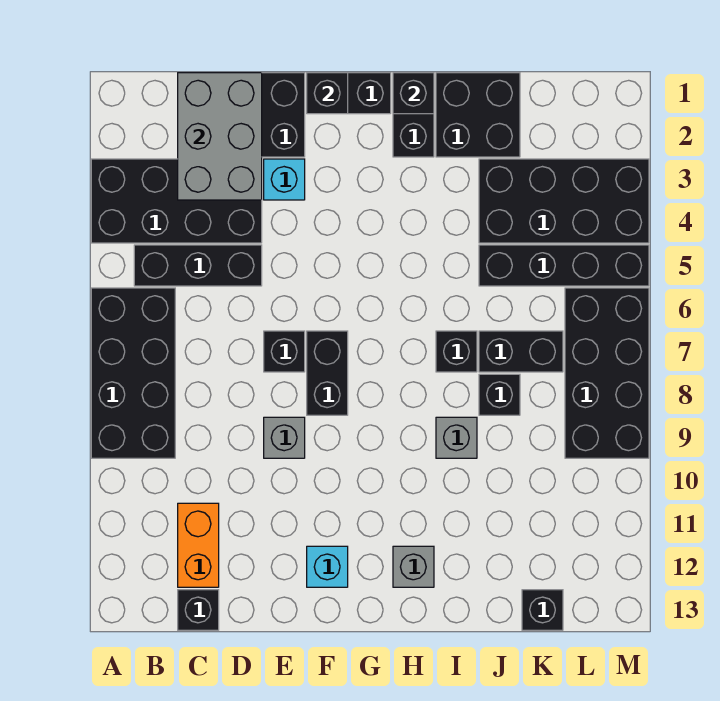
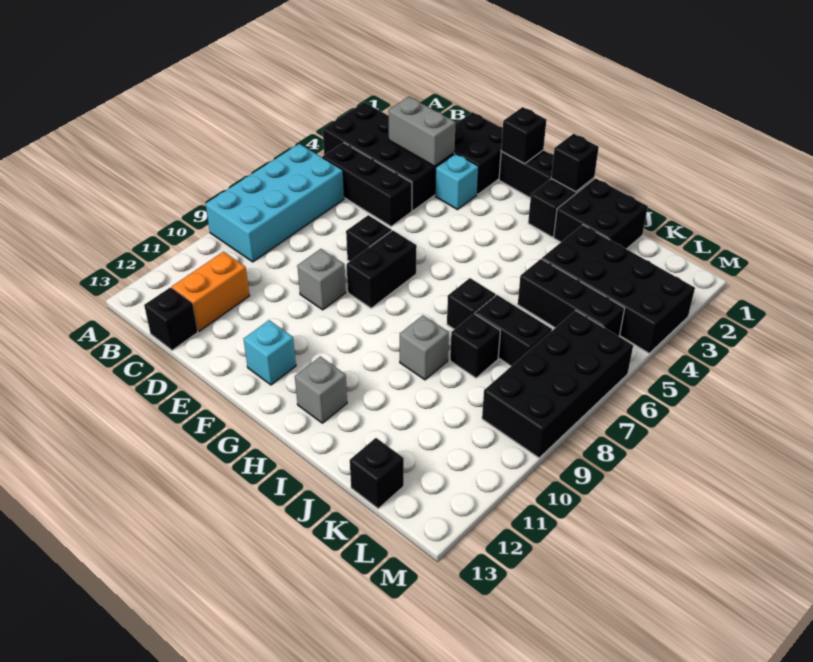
black 2x4 brick [91,288,175,458] -> cyan 2x4 brick [206,144,344,262]
grey 2x3 brick [178,73,262,200] -> grey 1x2 brick [388,97,456,166]
black 1x4 brick [479,245,649,286] -> black 1x3 brick [518,259,625,336]

